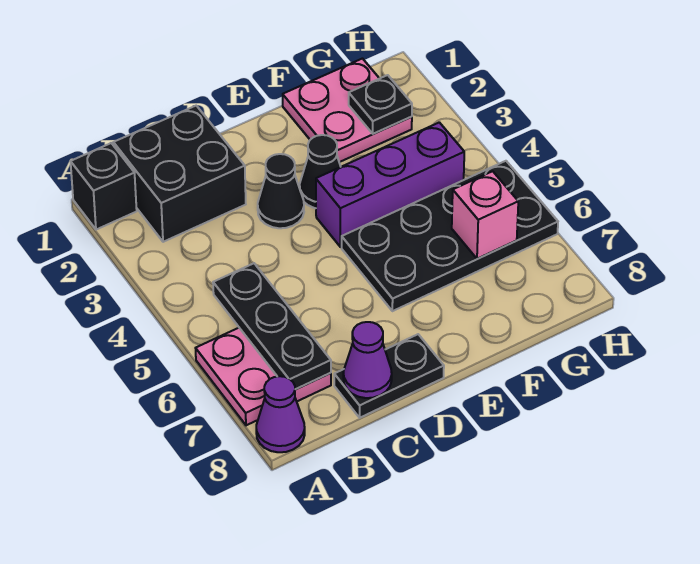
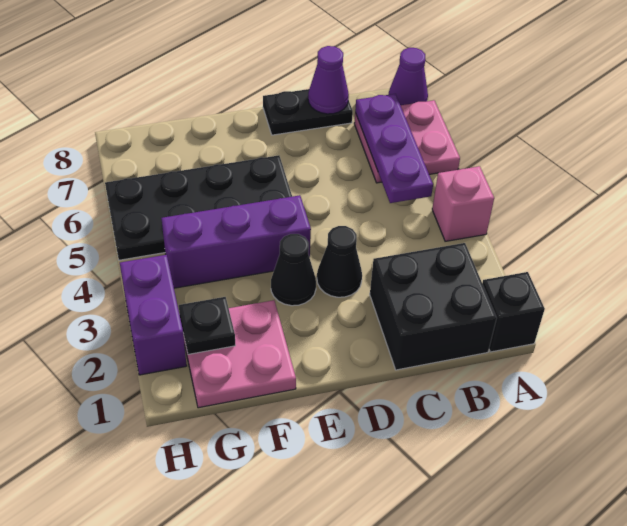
black 1x3 plate [213,263,331,389] -> purple 1x3 plate [355,94,433,203]
pink 1x1 brick [452,171,518,259] -> pink 1x1 brick moved to [432,166,494,241]
none -> purple 1x2 brick [120,255,187,375]

